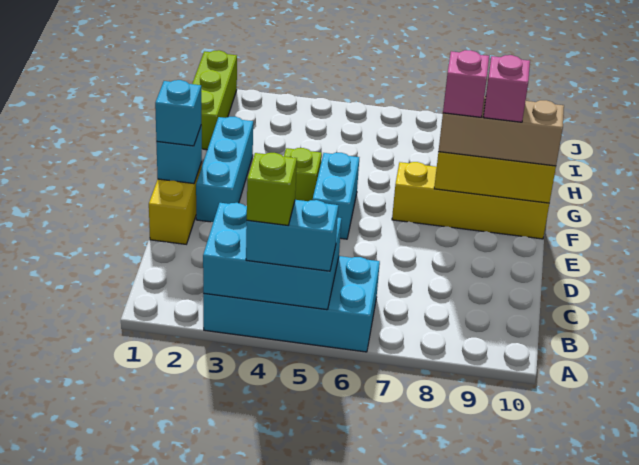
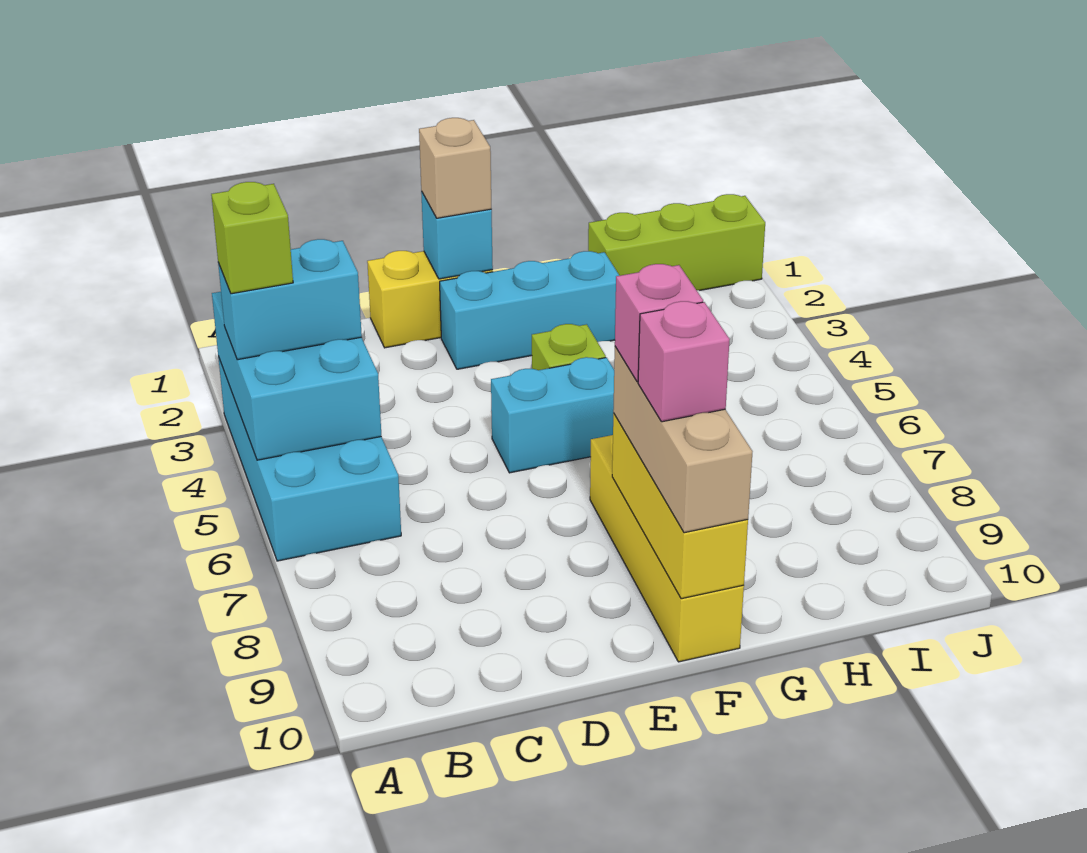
cyan 1x2 brick [246,200,338,271] -> cyan 1x2 brick turned to [218,239,362,360]
cyan 1x1 brick [155,80,201,146] -> tan 1x1 brick [419,118,491,218]

